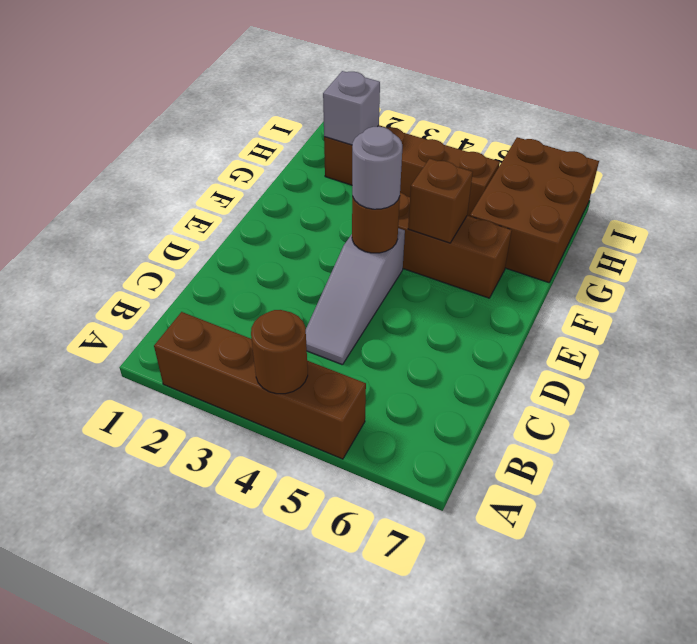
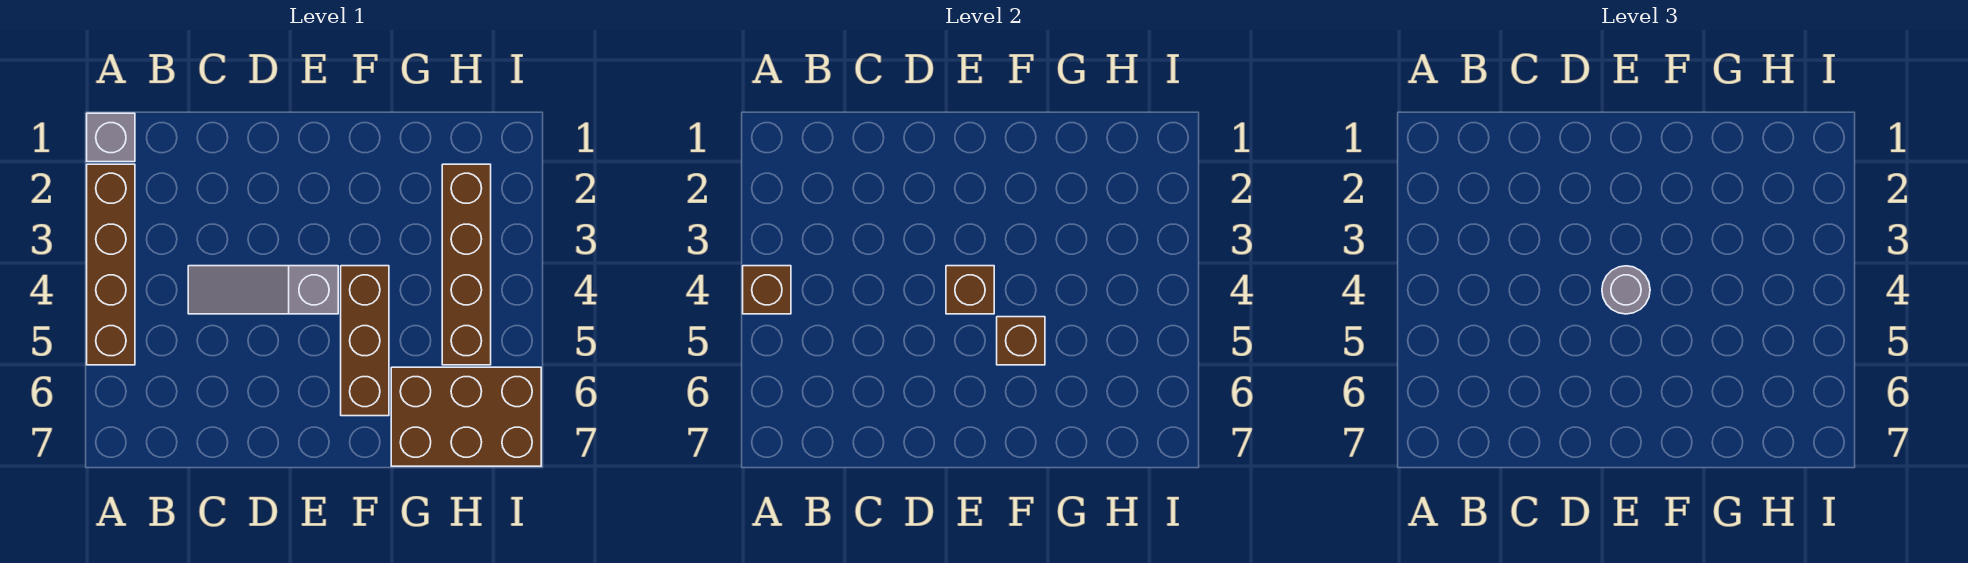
brown 1x1 round brick [251,310,308,394] -> brown 1x1 brick [743,266,791,314]
brown 1x1 round brick [352,196,400,253] -> brown 1x1 brick [946,266,994,314]
grey 1x1 brick [323,71,380,145] -> grey 1x1 brick moved to [87,113,135,162]

